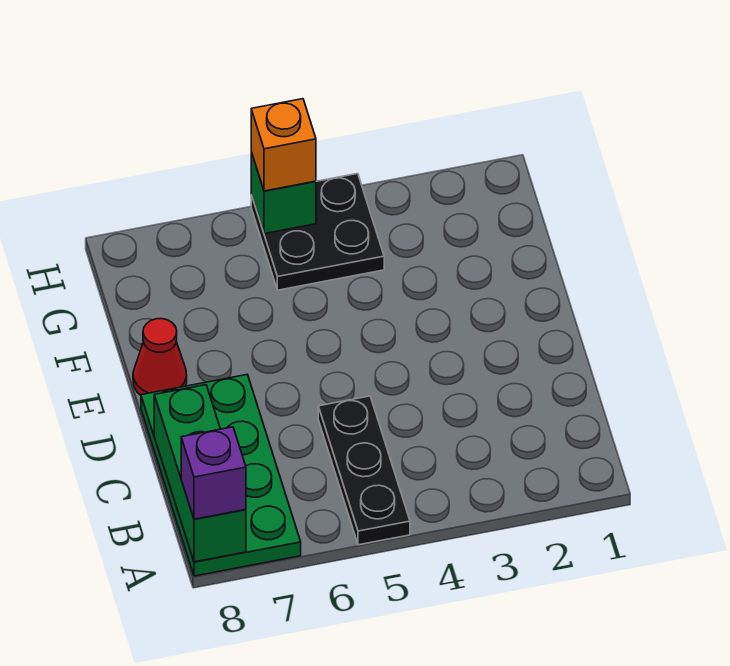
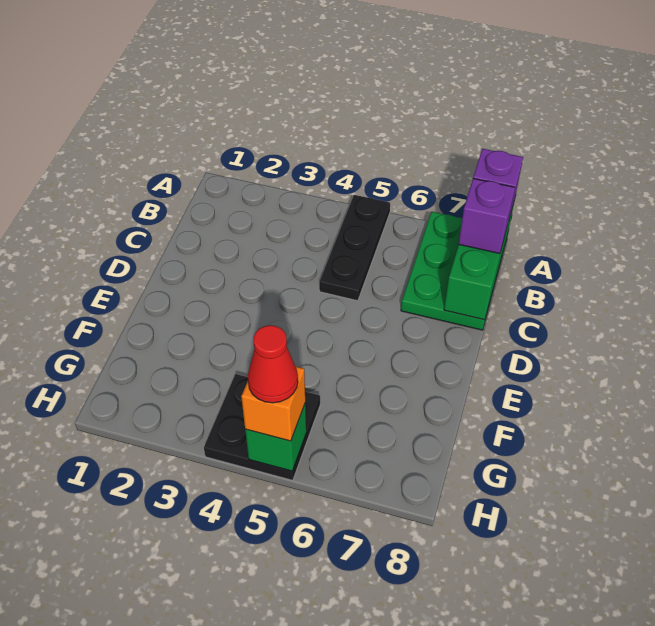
green 2x4 plate [141,375,301,576] -> green 2x3 plate [401,212,508,330]
none -> purple 1x1 brick [459,179,515,253]
red 1x1 cone [133,319,187,395] -> red 1x1 cone moved to [248,325,298,403]

